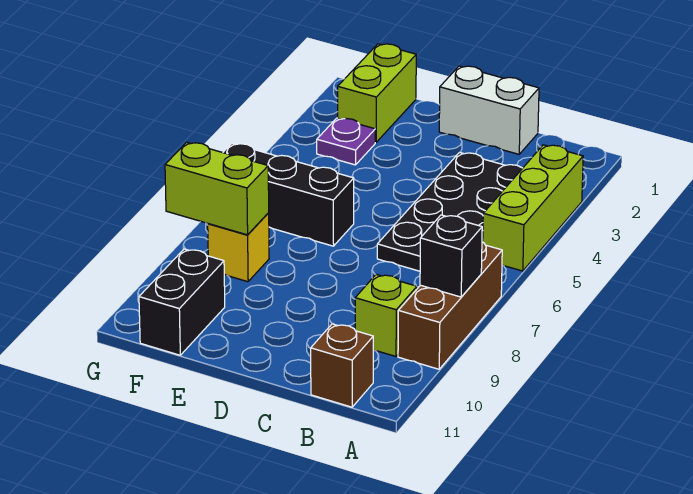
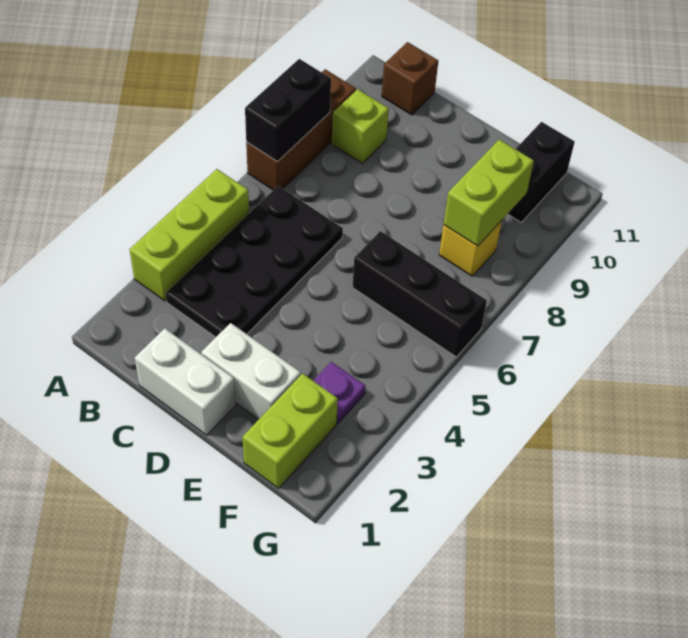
black 1x1 brick [420,215,482,297] -> black 1x2 brick [245,59,331,162]
none -> white 1x2 brick [201,323,301,420]
lime 1x2 brick [165,142,269,235] -> lime 1x2 brick turned to [444,140,534,246]

